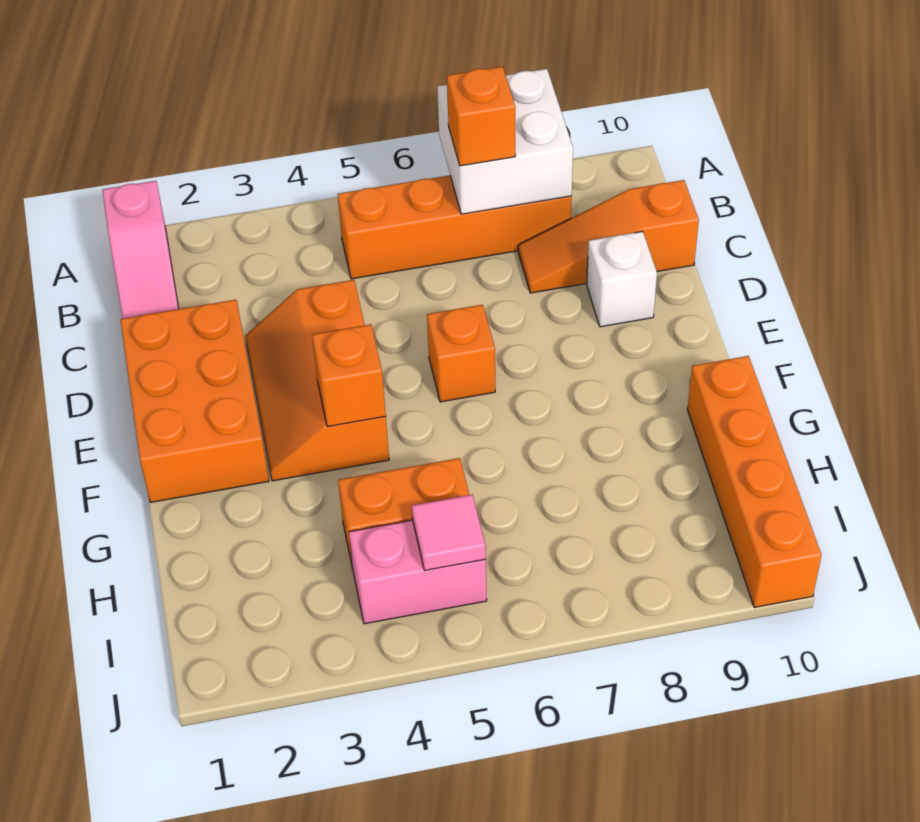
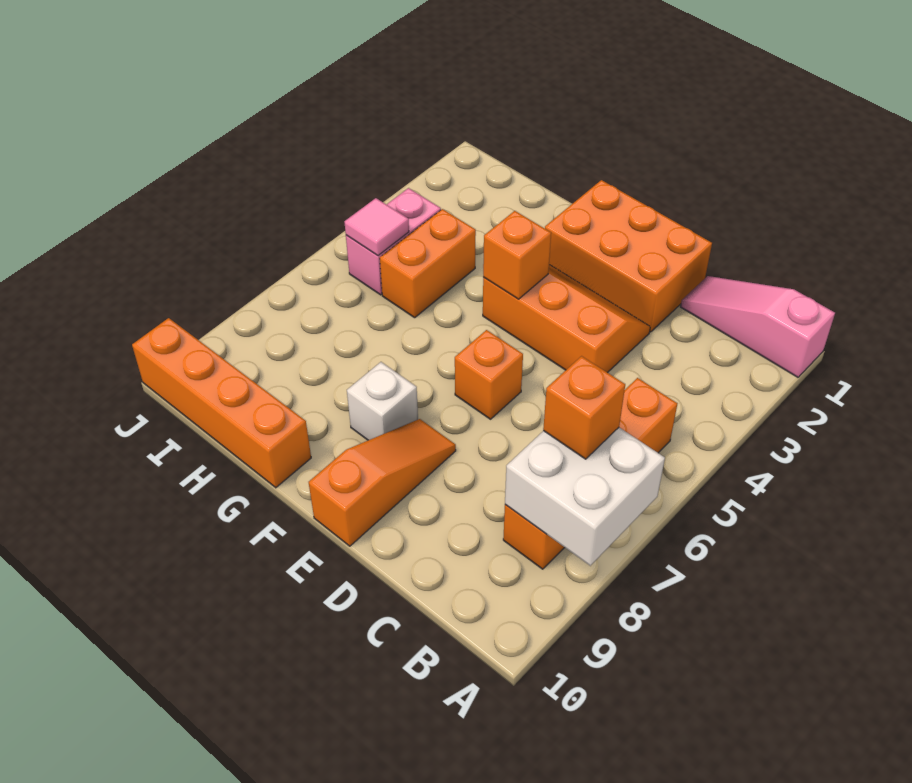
orange 1x3 slope [518,180,699,293] -> orange 1x3 slope moved to [309,419,456,546]
white 1x1 brick [587,231,657,327] -> white 1x1 brick moved to [347,362,418,440]

